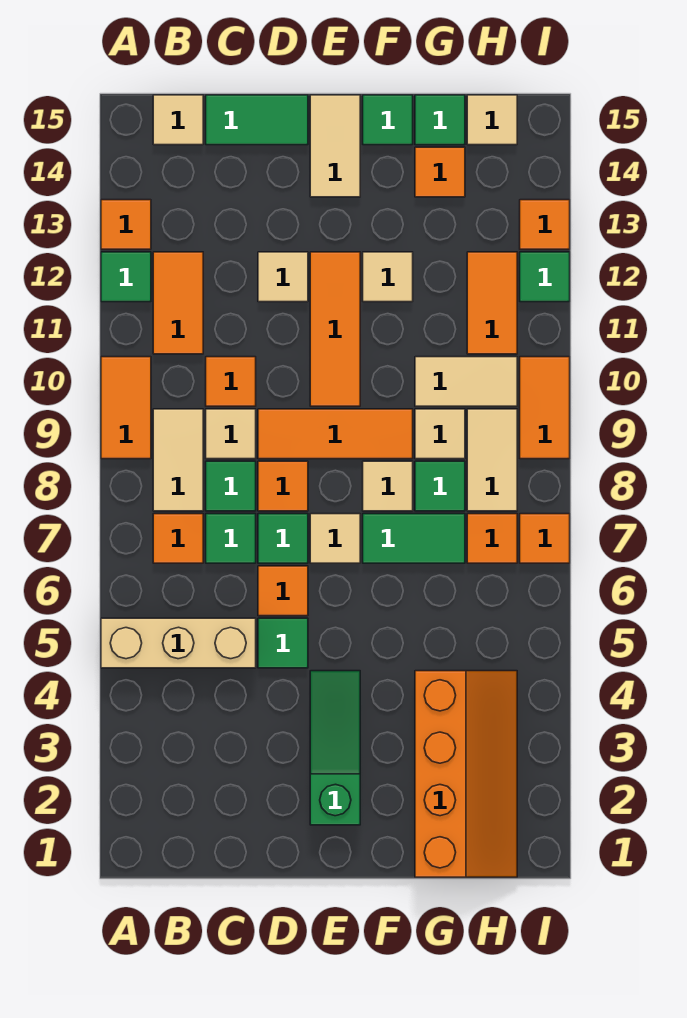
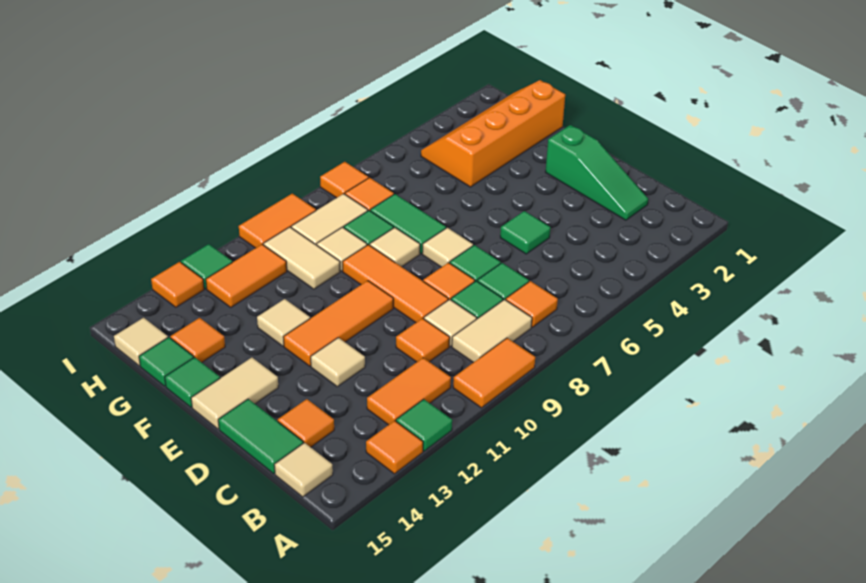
tan 1x3 brick [101,618,256,668] -> none
orange 1x1 tile [258,566,308,616] -> orange 1x1 tile moved to [278,399,334,447]
green 1x3 slope [310,671,360,825] -> green 1x3 slope turned to [546,125,648,220]

